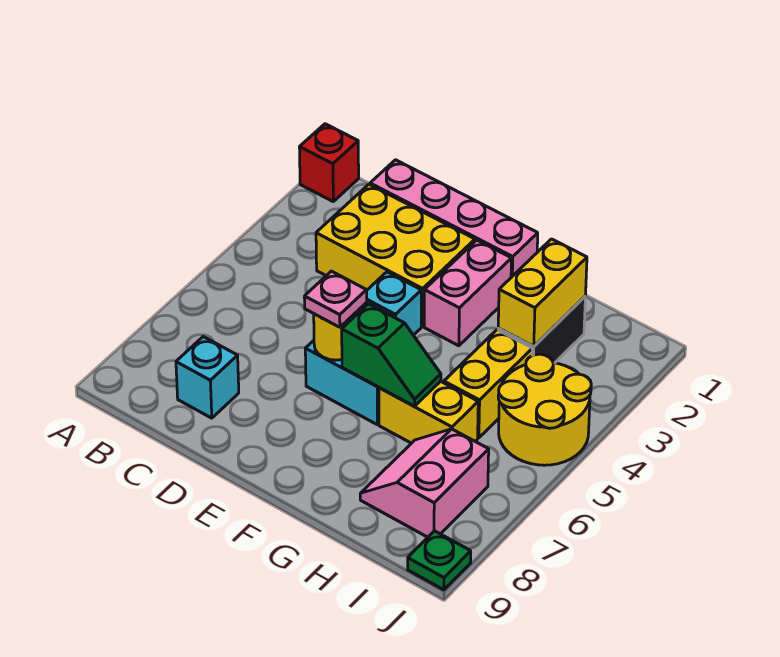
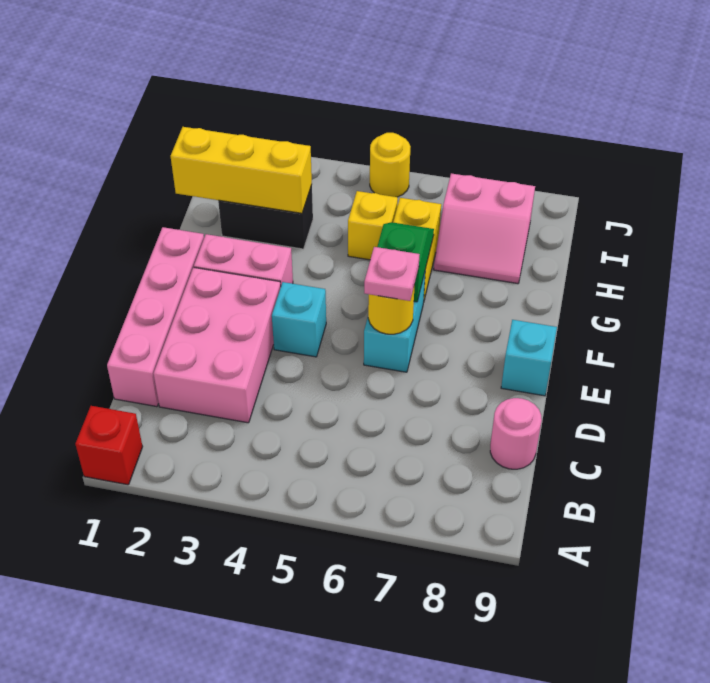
yellow 2x3 brick [316,184,475,326] -> pink 2x3 brick [154,267,281,423]
cyan 1x1 brick [176,337,239,418] -> cyan 1x1 brick moved to [501,320,557,396]
none -> pink 1x1 round brick [490,398,542,469]
yellow 1x2 brick [498,239,587,346] -> yellow 1x3 brick [171,127,312,213]
yellow 1x2 brick [444,330,532,438] -> yellow 1x1 brick [348,191,398,260]
yellow 2x2 round brick [498,354,591,465] -> yellow 1x1 round brick [370,133,411,197]
green 1x1 plate [408,531,471,590] -> none

